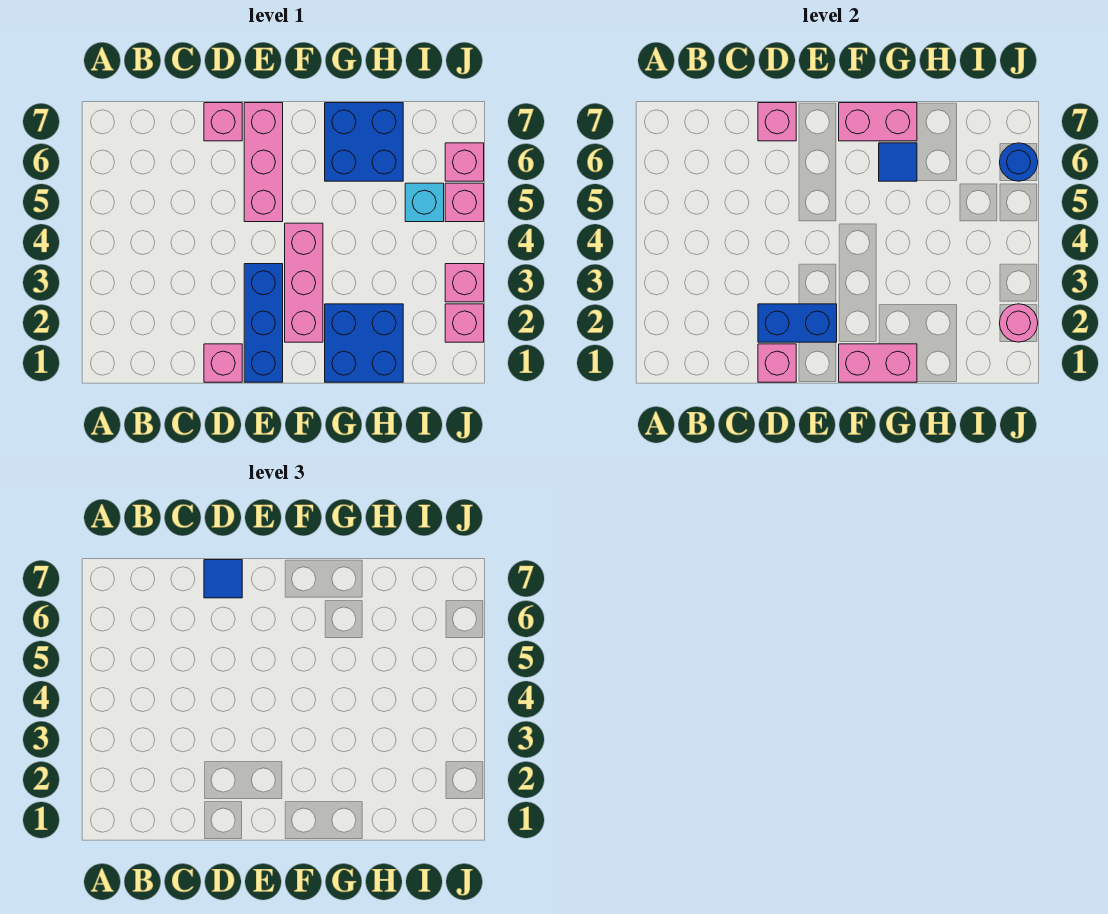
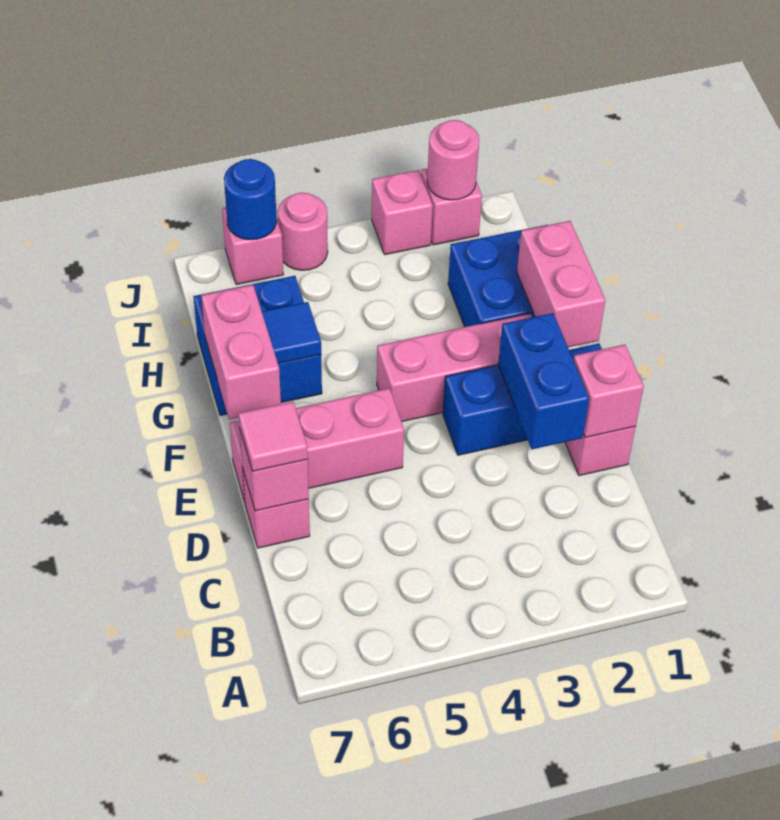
blue 1x1 tile [204,560,242,598] -> pink 1x1 tile [239,402,308,471]
cyan 1x1 brick [405,183,444,222] -> none
pink 1x1 brick [445,183,484,222] -> pink 1x1 round brick [278,193,328,270]

